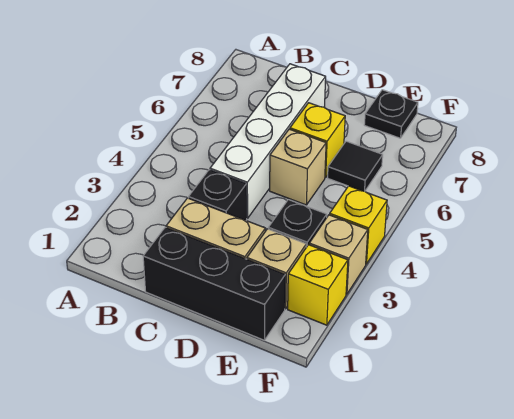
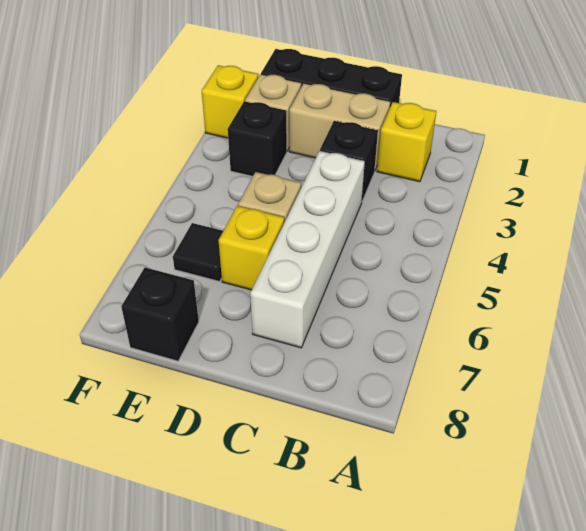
black 1x1 plate [364,90,418,138] -> black 1x1 brick [121,268,199,361]
tan 1x1 brick [309,215,368,294] -> none
yellow 1x1 brick [330,186,387,264] -> yellow 1x1 brick moved to [377,102,436,182]

